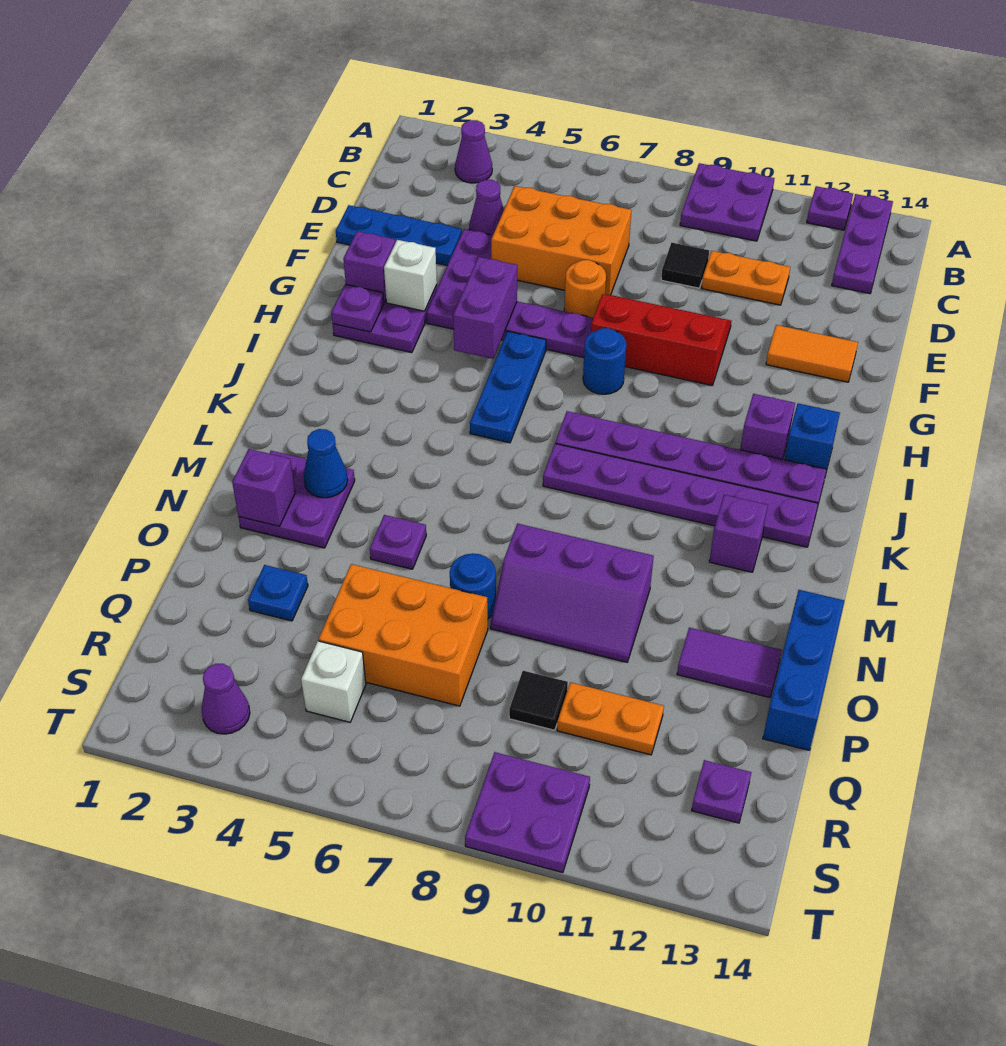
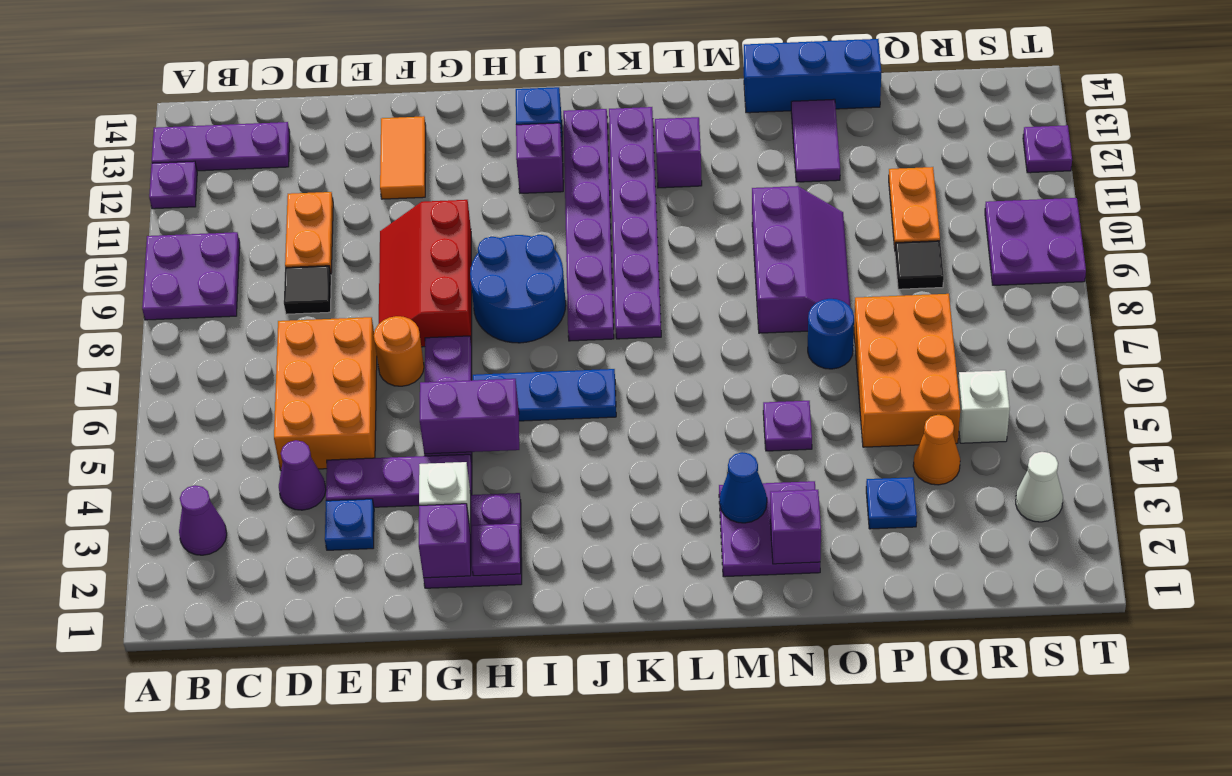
blue 1x3 plate [336,205,462,265] -> blue 1x1 plate [325,499,374,550]
blue 1x1 round brick [583,328,627,394] -> blue 2x2 round brick [470,235,566,343]
none -> orange 1x1 cone [913,415,960,485]
purple 1x1 plate [692,760,751,823] -> purple 1x1 plate moved to [1023,125,1072,173]
purple 1x1 cone [202,664,250,734] -> white 1x1 cone [1016,452,1063,522]

